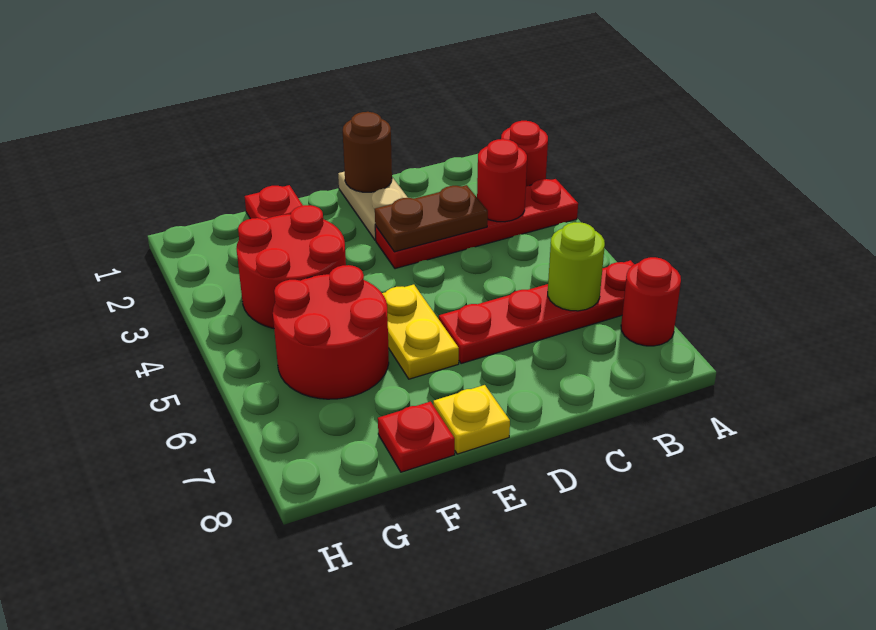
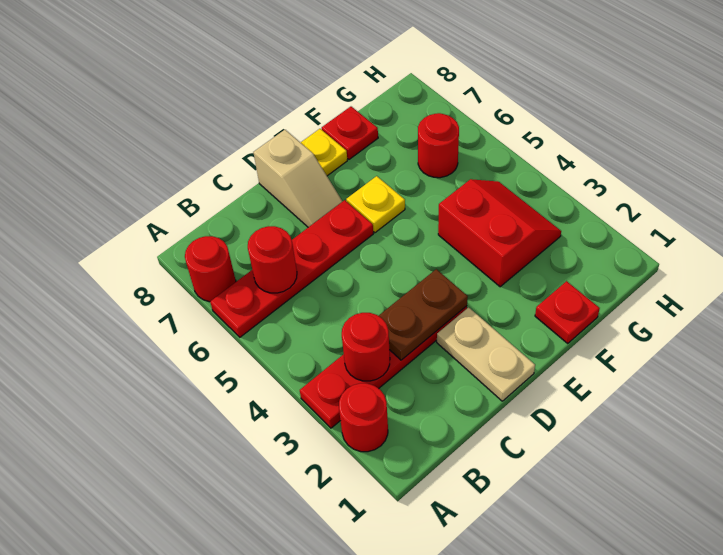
lime 1x1 round brick [548,222,605,311] -> red 1x1 round brick [248,226,297,293]
brown 1x1 round brick [343,112,392,192] -> none
none -> tan 1x2 slope [253,130,343,227]
yellow 1x2 plate [382,285,459,379] -> yellow 1x1 plate [346,176,405,233]
red 2x2 round brick [236,205,346,328] -> red 2x2 slope [438,179,561,287]
red 2x2 round brick [273,265,389,399] -> red 1x1 round brick [418,113,459,178]

